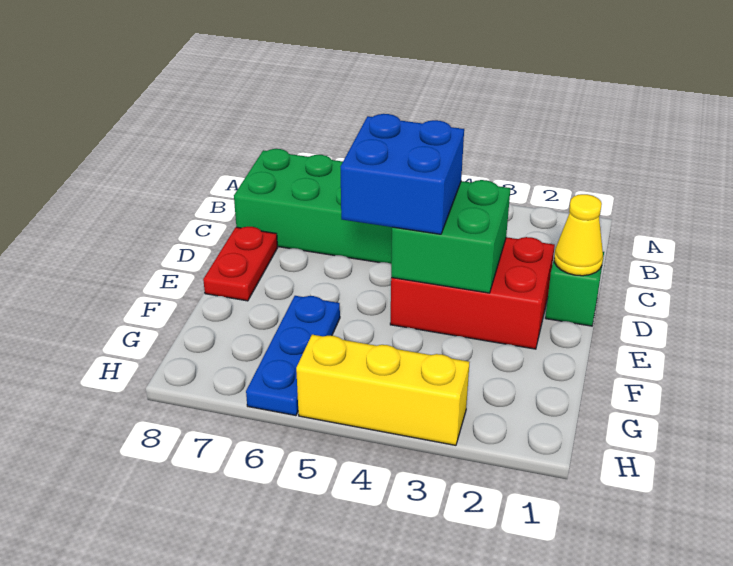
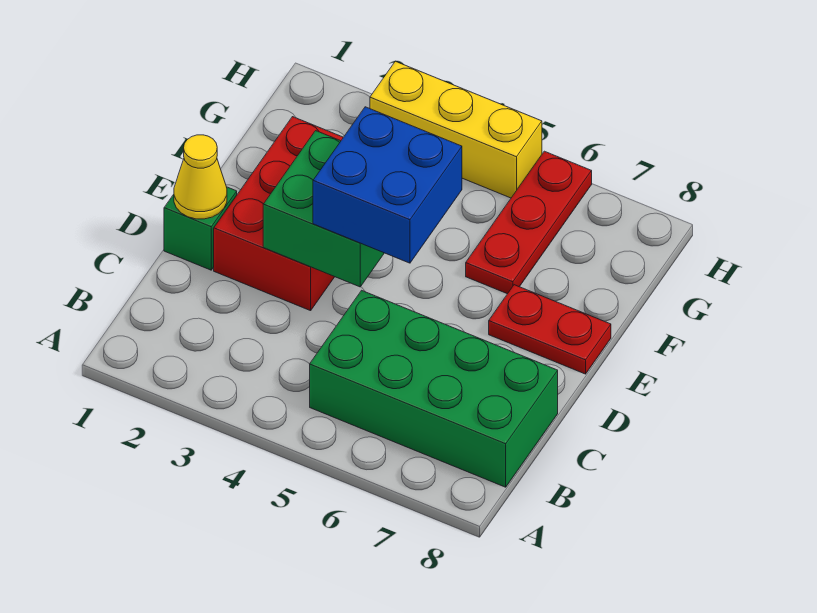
red 2x3 brick [390,237,555,349] -> red 2x3 brick turned to [214,117,343,311]
red 1x2 plate [203,227,278,301] -> red 1x2 plate turned to [489,285,611,374]
blue 1x3 plate [246,296,340,416] -> red 1x3 plate [466,151,592,294]

